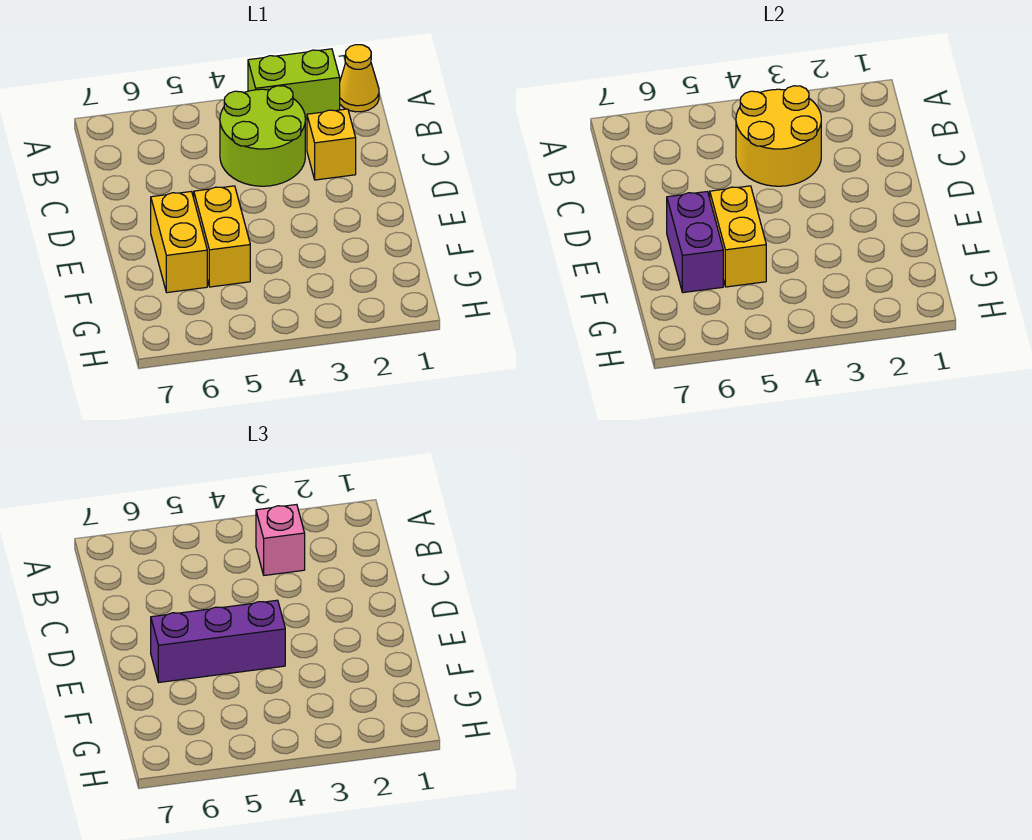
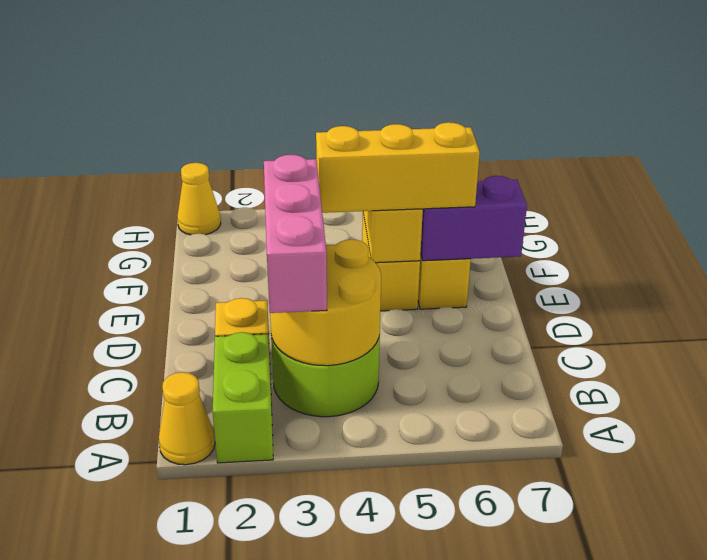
lime 1x2 brick [248,49,340,119] -> lime 1x2 brick turned to [213,332,273,463]
pink 1x1 brick [256,505,305,575] -> pink 1x3 brick [264,155,327,313]
purple 1x3 brick [151,600,285,682] -> yellow 1x3 brick [316,122,480,213]
purple 1x2 brick [667,192,723,293] -> purple 1x2 brick turned to [421,176,527,261]
none -> yellow 1x1 cone [177,163,221,235]

